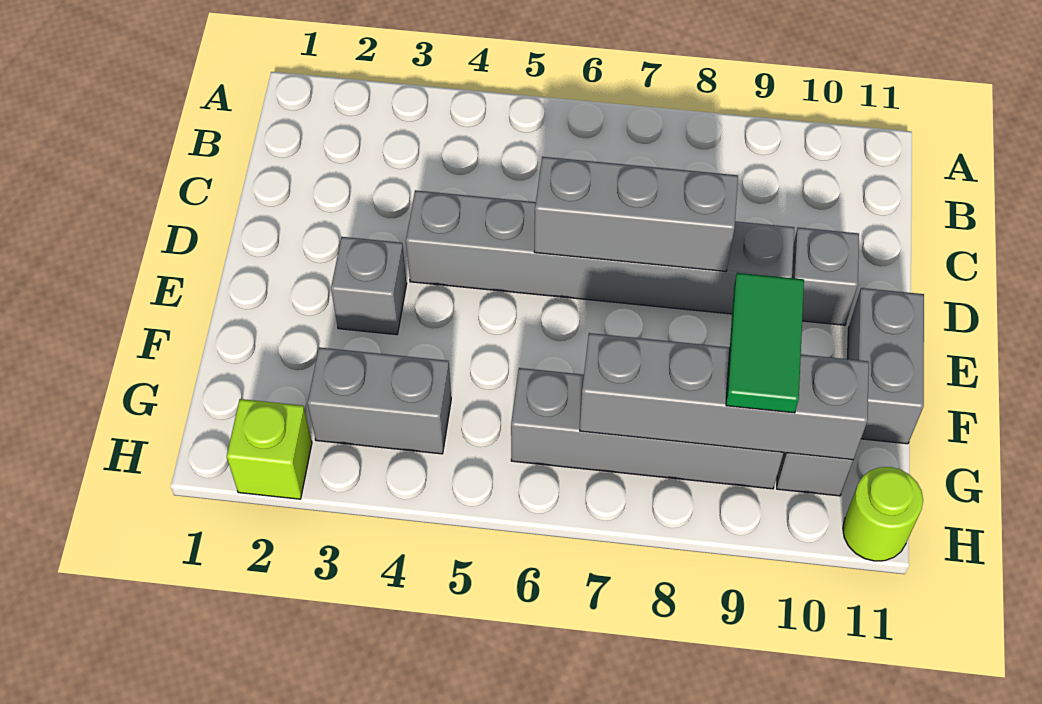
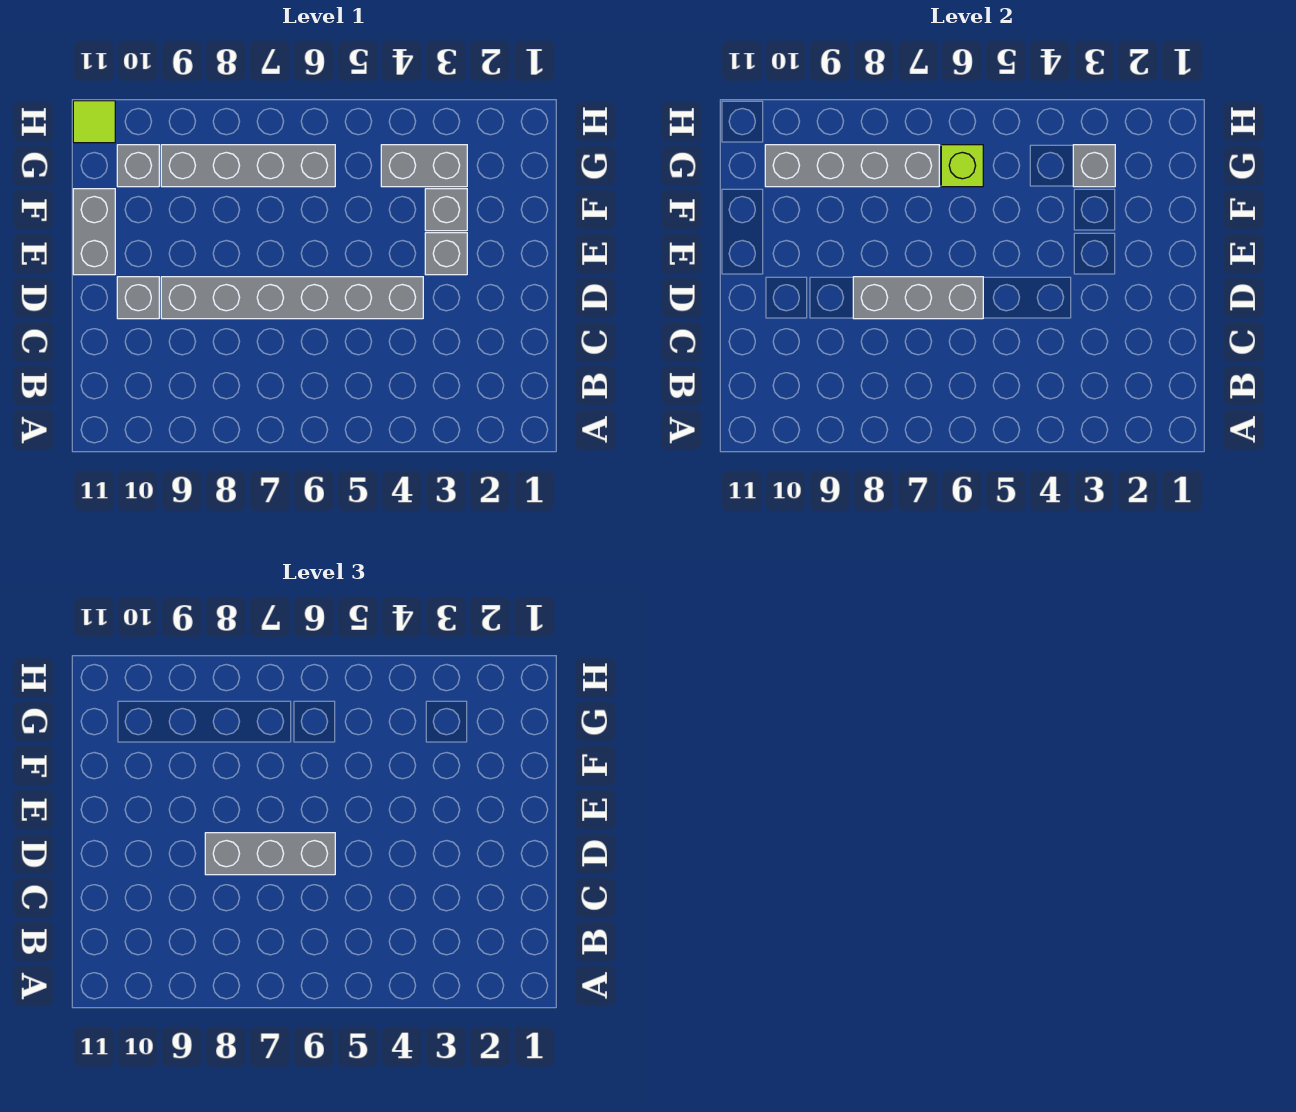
none -> grey 1x3 brick [205,833,335,875]
none -> grey 1x1 brick [425,189,467,231]
green 1x2 tile [726,273,804,413] -> none
none -> grey 1x1 brick [1073,145,1115,187]
lime 1x1 brick [227,399,312,499] -> lime 1x1 brick moved to [941,145,983,187]
lime 1x1 round brick [843,467,923,561] -> lime 1x1 tile [73,101,115,143]

